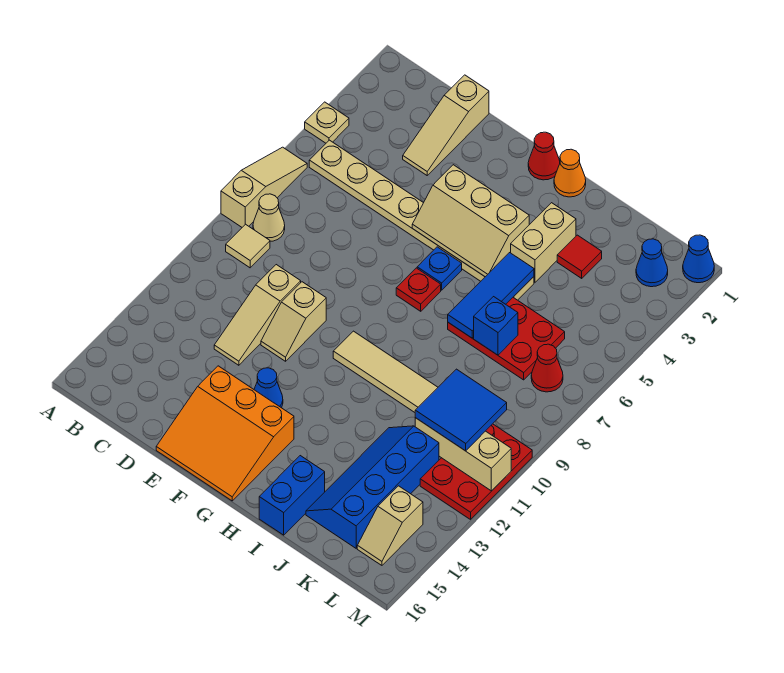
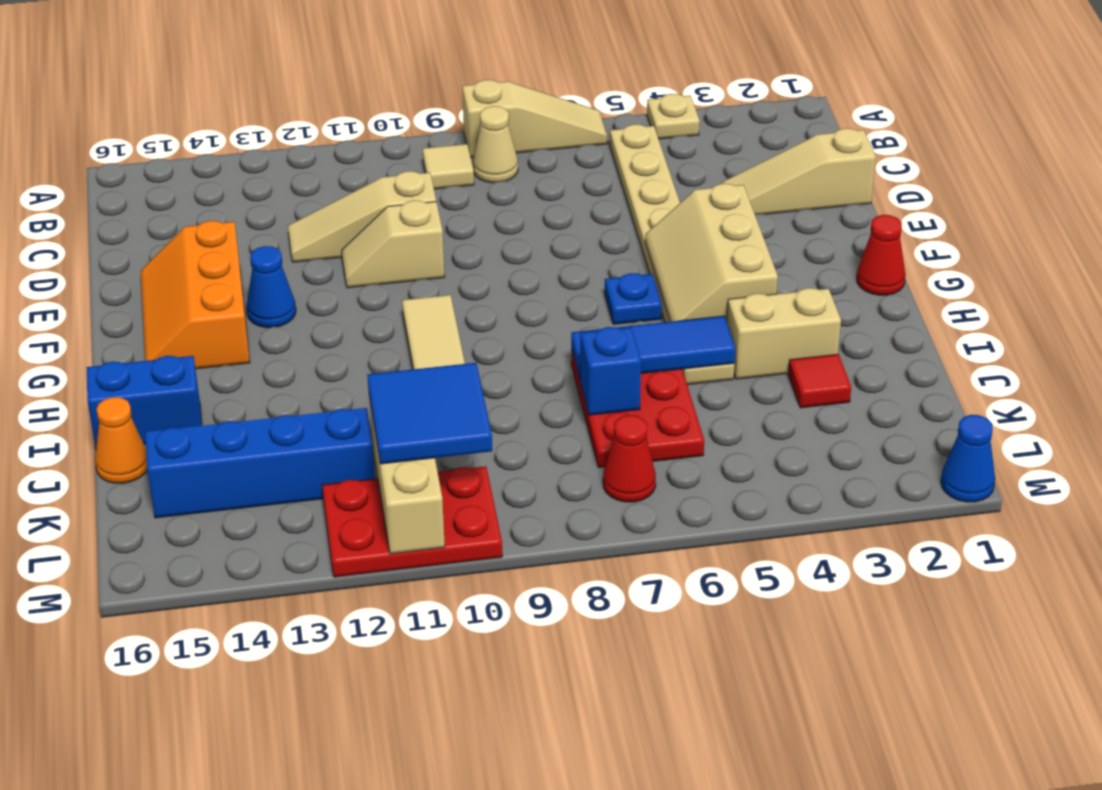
orange 3x3 slope [156,366,294,501] -> orange 2x3 slope [141,221,250,369]
red 1x1 plate [396,268,441,311] -> none
orange 1x1 cone [554,149,586,197] -> orange 1x1 cone moved to [95,397,147,483]
blue 1x1 cone [636,239,668,287] -> none
tan 1x2 slope [357,486,423,565] -> none

